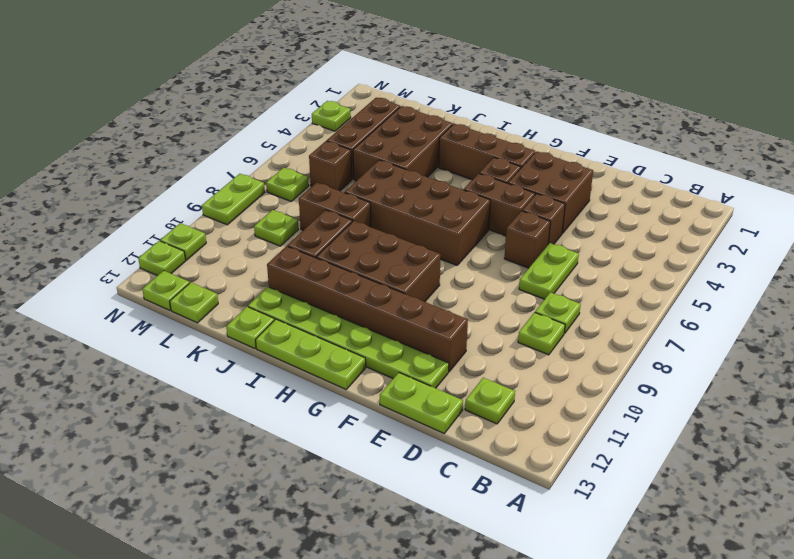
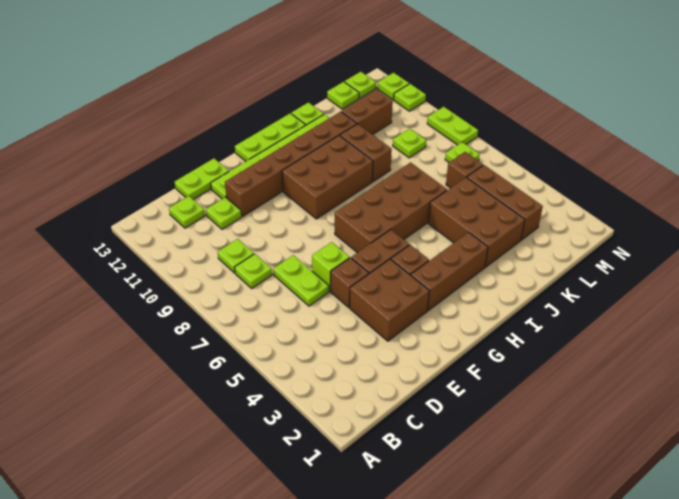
brown 1x1 brick [504,211,550,268] -> lime 1x1 brick [312,242,350,291]
brown 1x2 brick [299,182,371,230] -> brown 1x2 brick moved to [342,90,393,135]
lime 1x1 plate [312,101,351,131] -> lime 1x1 plate moved to [206,197,242,229]

